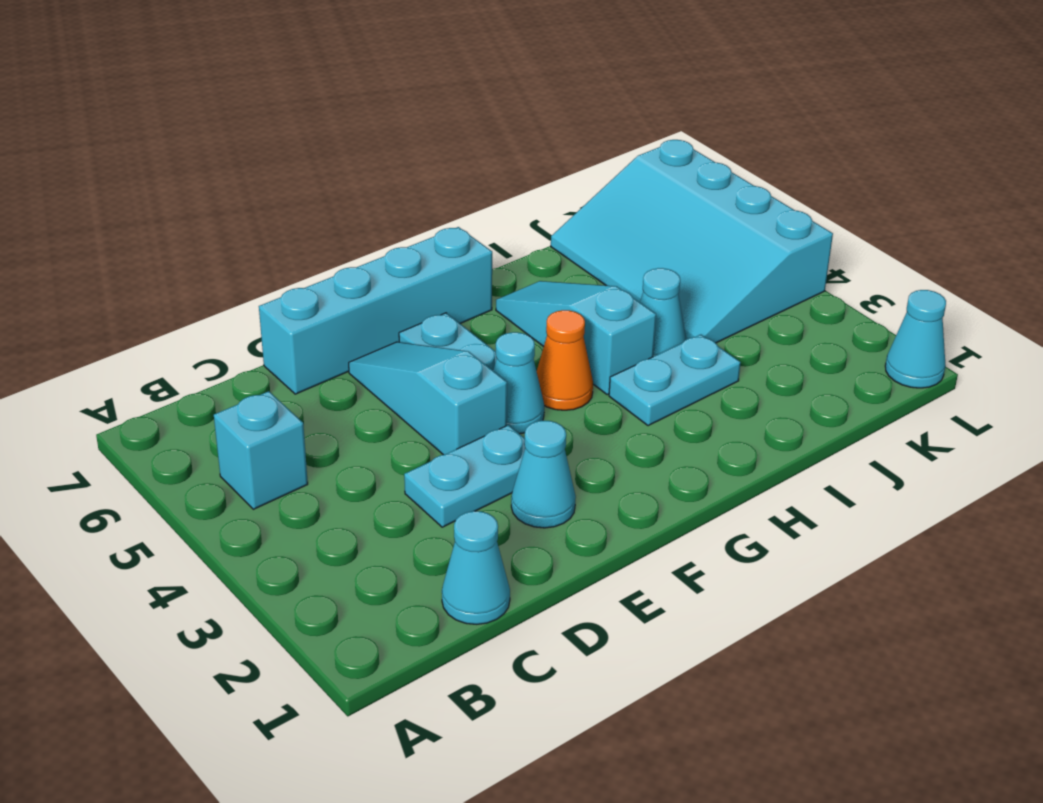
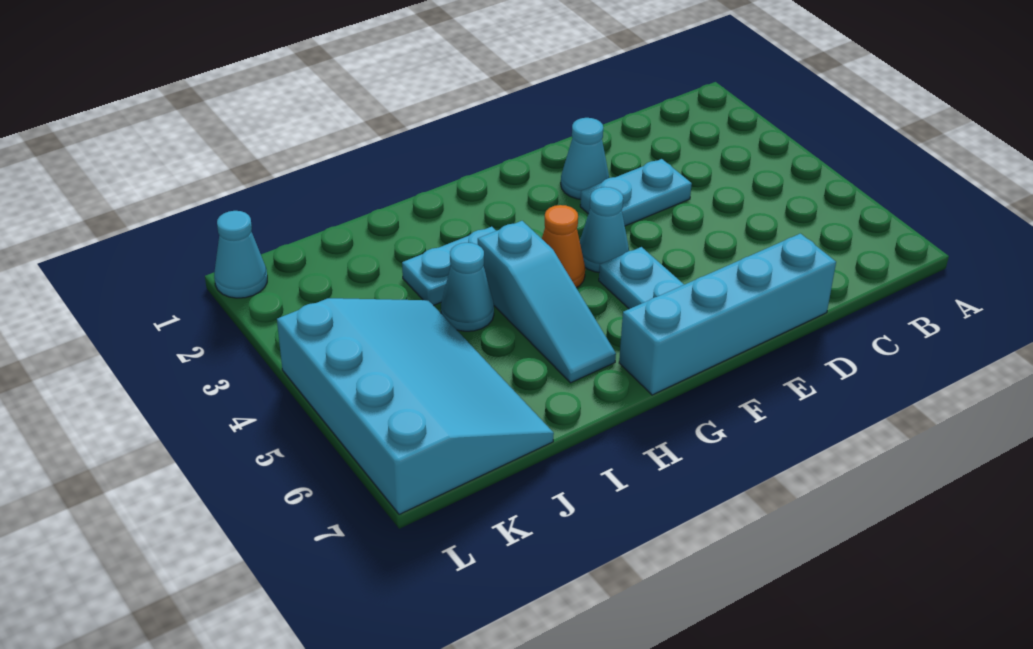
cyan 1x1 brick [214,391,308,509] -> none
cyan 1x1 cone [442,511,510,624] -> none
cyan 1x3 slope [349,342,507,455] -> none

